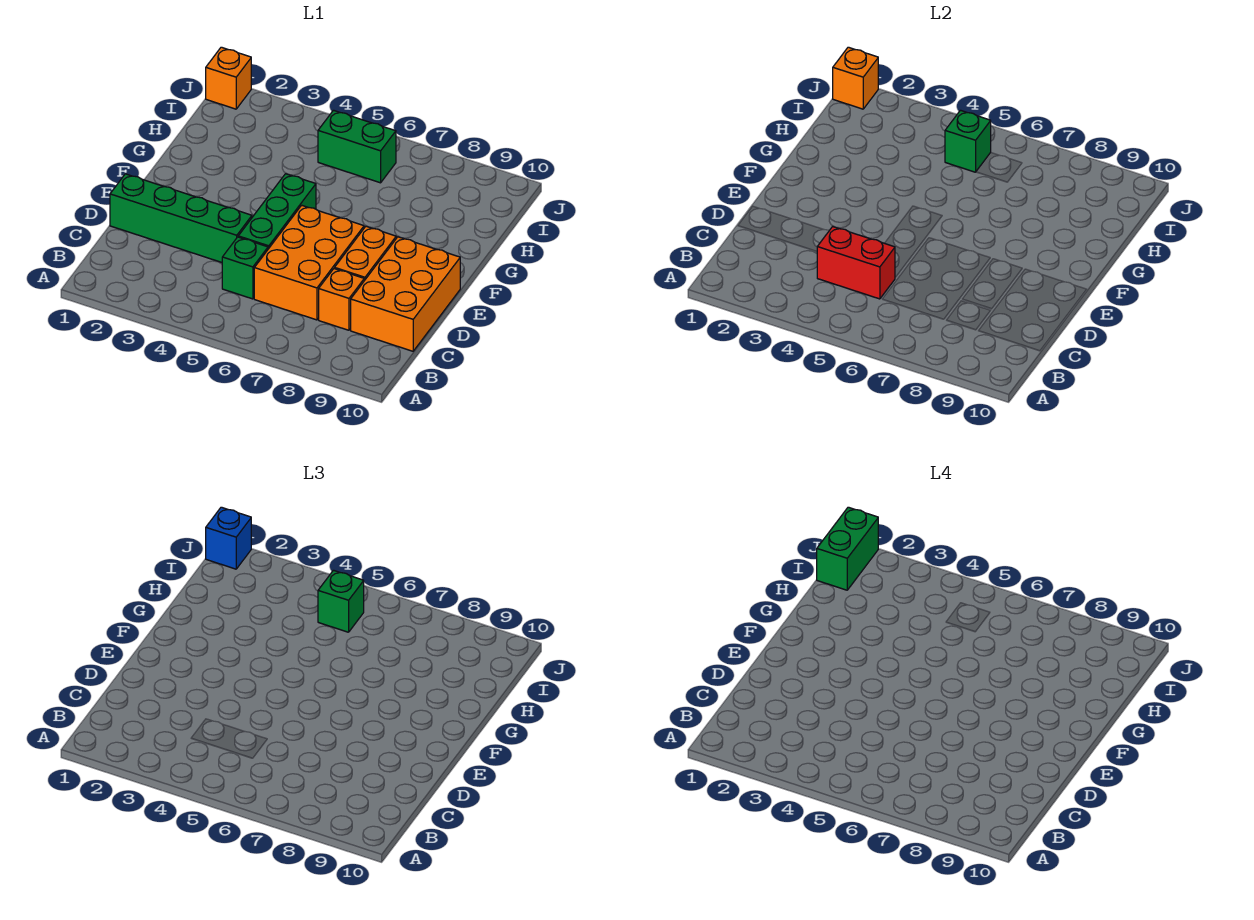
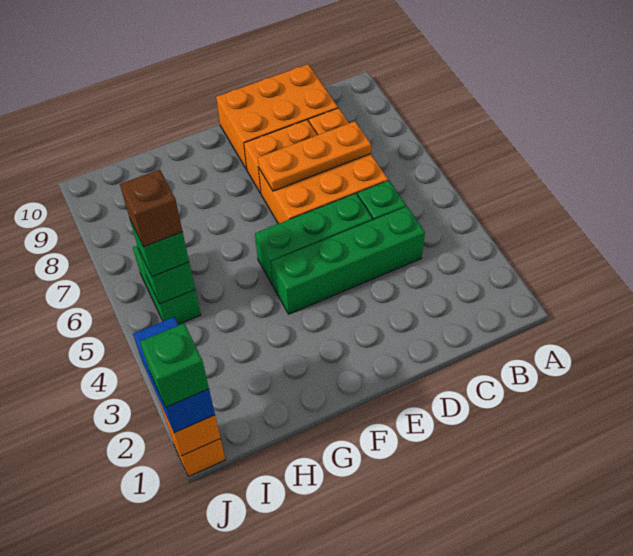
red 1x2 brick [817,227,895,299] -> none
none -> orange 1x3 plate [258,121,371,191]
green 1x4 brick [110,174,252,262] -> green 1x4 brick turned to [271,206,425,314]
green 1x2 brick [817,507,878,590] -> green 1x1 brick [140,323,209,407]
none -> brown 1x1 brick [120,170,183,247]
blue 1x1 brick [206,507,251,569] -> blue 1x2 brick [133,317,215,433]

